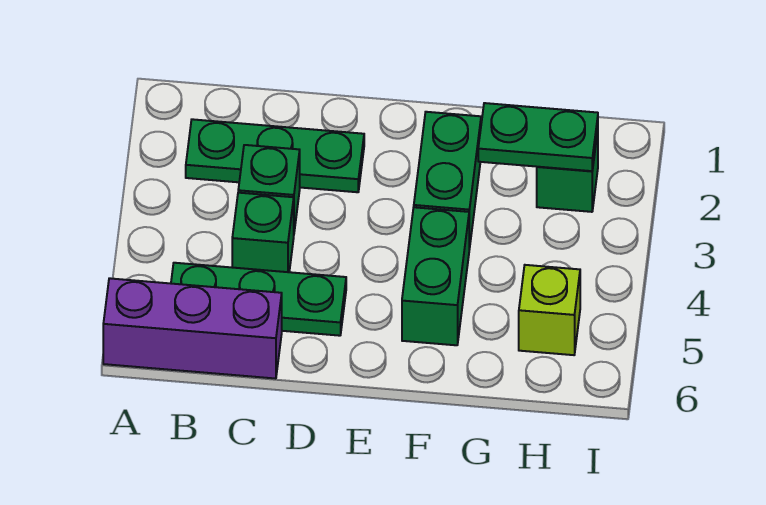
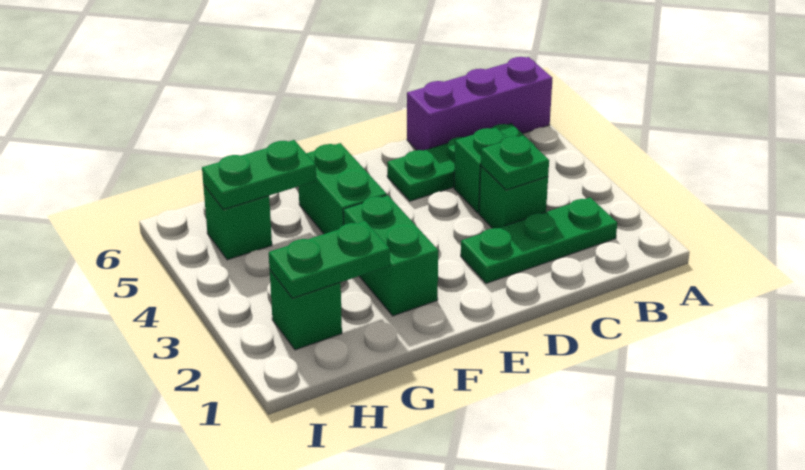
none -> green 1x1 plate [481,136,549,190]
none -> green 1x2 plate [202,140,316,210]
lime 1x1 brick [519,265,580,355] -> green 1x1 brick [203,185,272,260]

